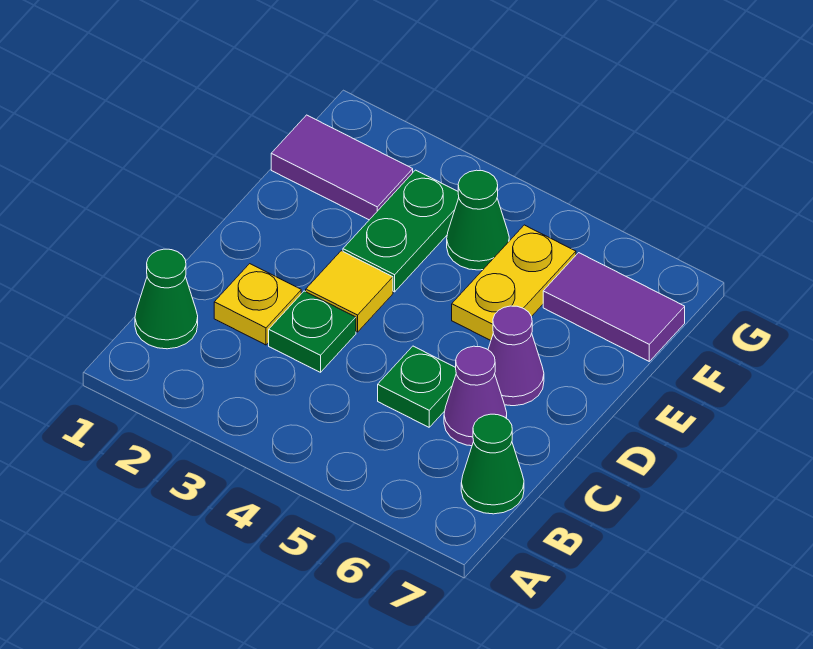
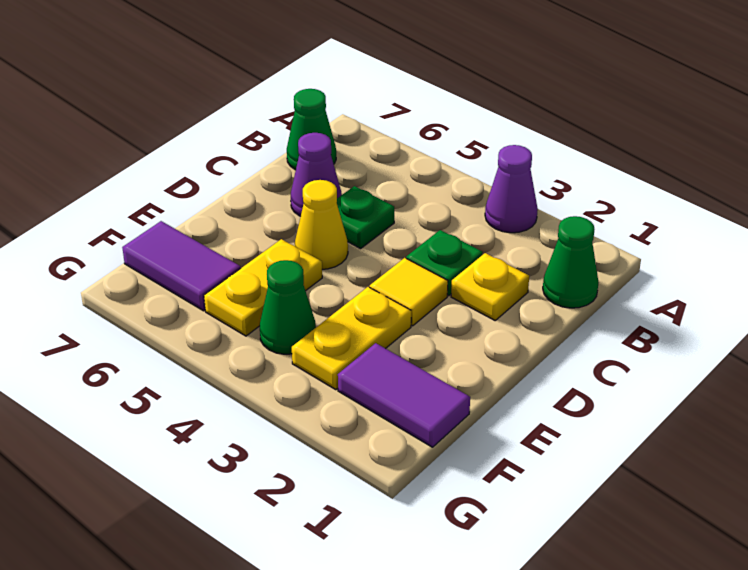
none -> yellow 1x1 cone [295,180,348,269]
purple 1x1 cone [488,306,544,406] -> purple 1x1 cone moved to [485,145,538,233]
green 1x2 plate [343,170,459,292] -> yellow 1x2 plate [292,287,411,390]

